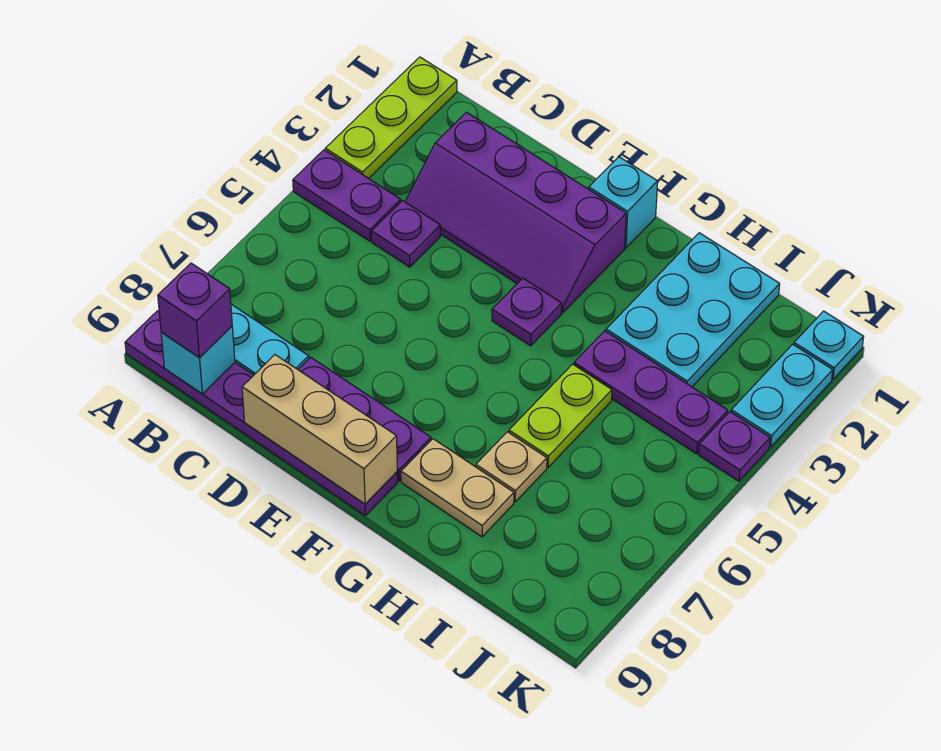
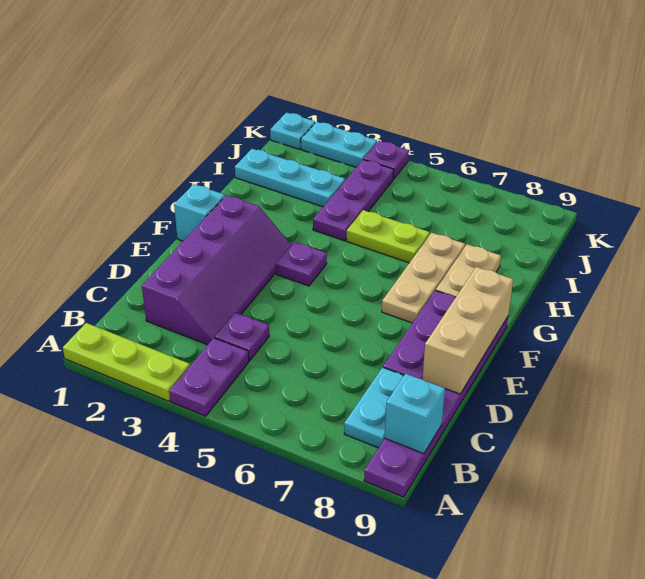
purple 1x1 brick [158,263,232,357] -> none
cyan 2x3 plate [606,233,780,387] -> cyan 1x3 plate [235,149,345,207]
tan 1x1 plate [476,432,547,502] -> tan 1x3 plate [382,233,465,323]

